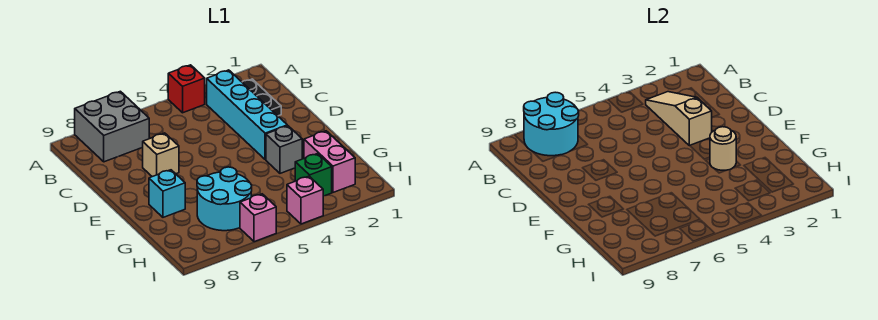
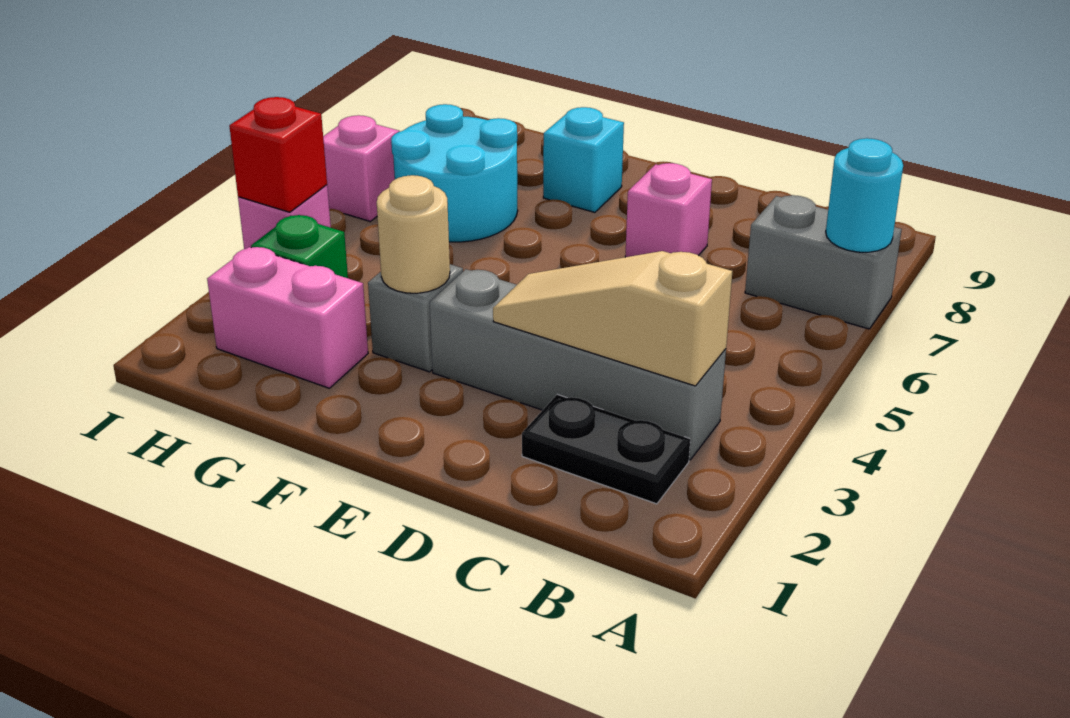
red 1x1 brick [168,65,205,113] -> red 1x1 brick moved to [229,97,327,212]
grey 2x2 brick [75,91,149,162] -> grey 1x2 brick [745,195,902,329]
cyan 2x2 round brick [524,92,579,156] -> cyan 1x1 round brick [826,138,903,252]
cyan 1x4 brick [207,70,287,160] -> grey 1x4 brick [430,269,726,460]
tan 1x3 slope [646,92,712,146] -> tan 1x3 slope turned to [493,251,732,386]
tan 1x1 brick [142,133,179,177] -> pink 1x1 brick [625,163,712,257]

